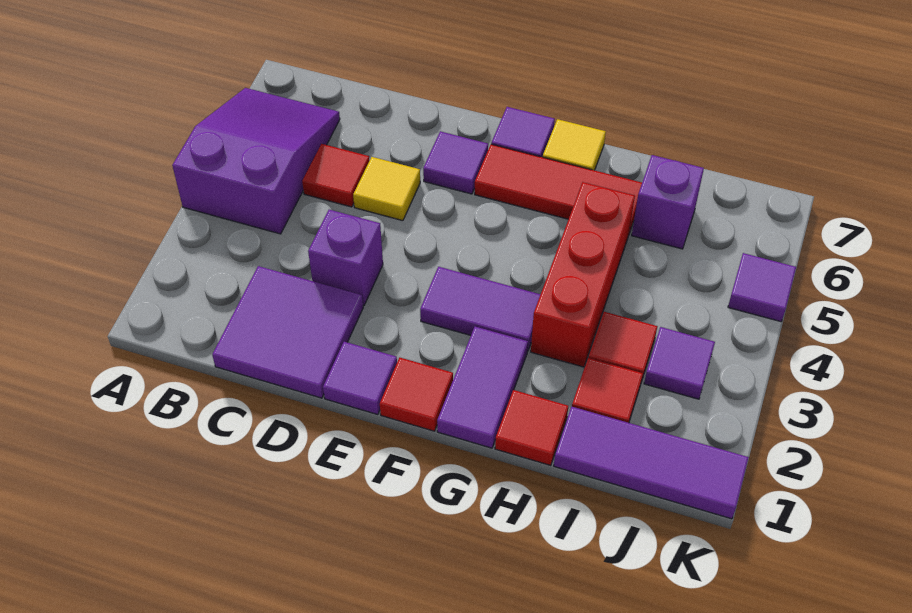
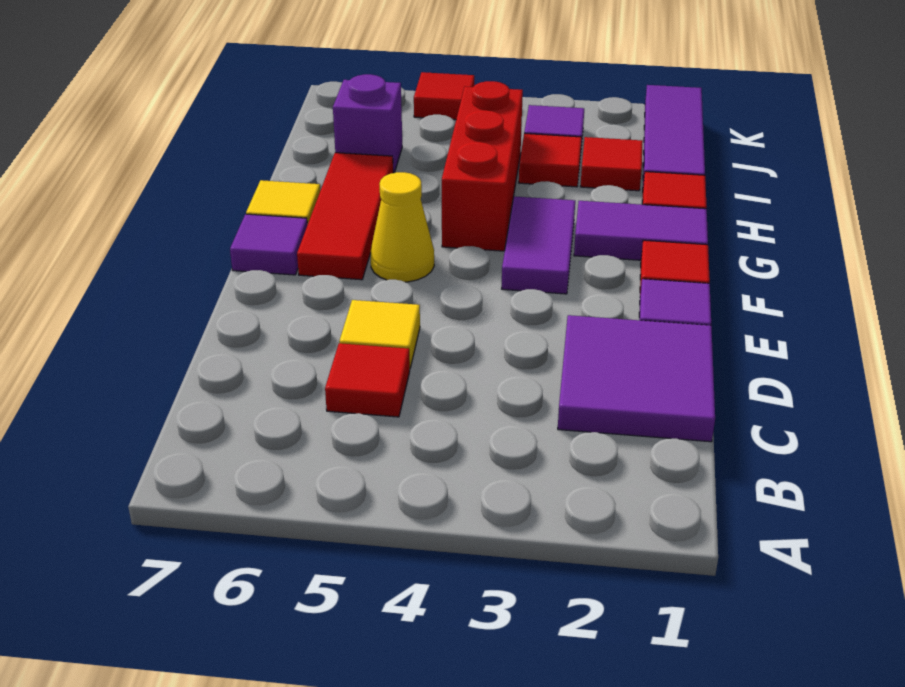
purple 2x3 slope [172,88,340,234] -> none
purple 1x1 brick [308,210,383,305] -> none
purple 1x1 tile [423,131,488,194] -> none
none -> yellow 1x1 cone [371,172,434,282]
red 1x3 brick [531,182,635,367] -> red 1x3 brick turned to [442,81,523,251]
purple 1x1 tile [728,253,796,322] -> red 1x1 tile [414,72,474,120]

